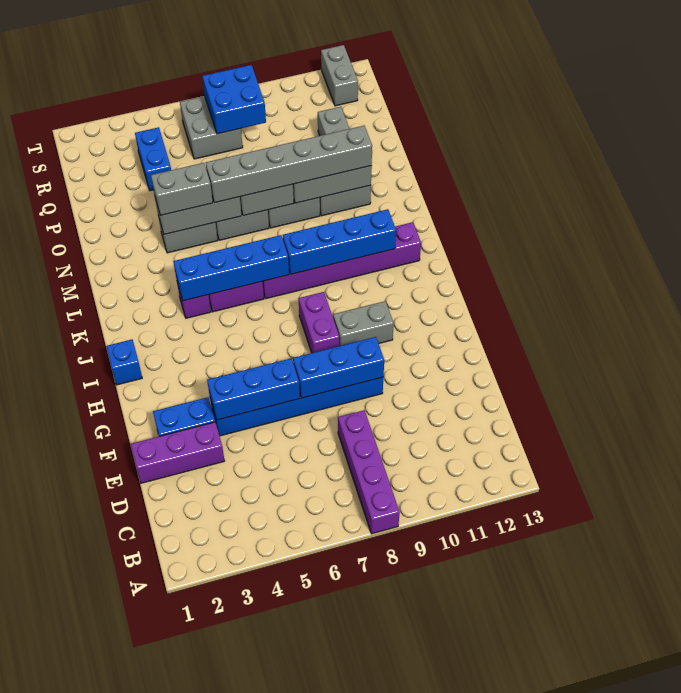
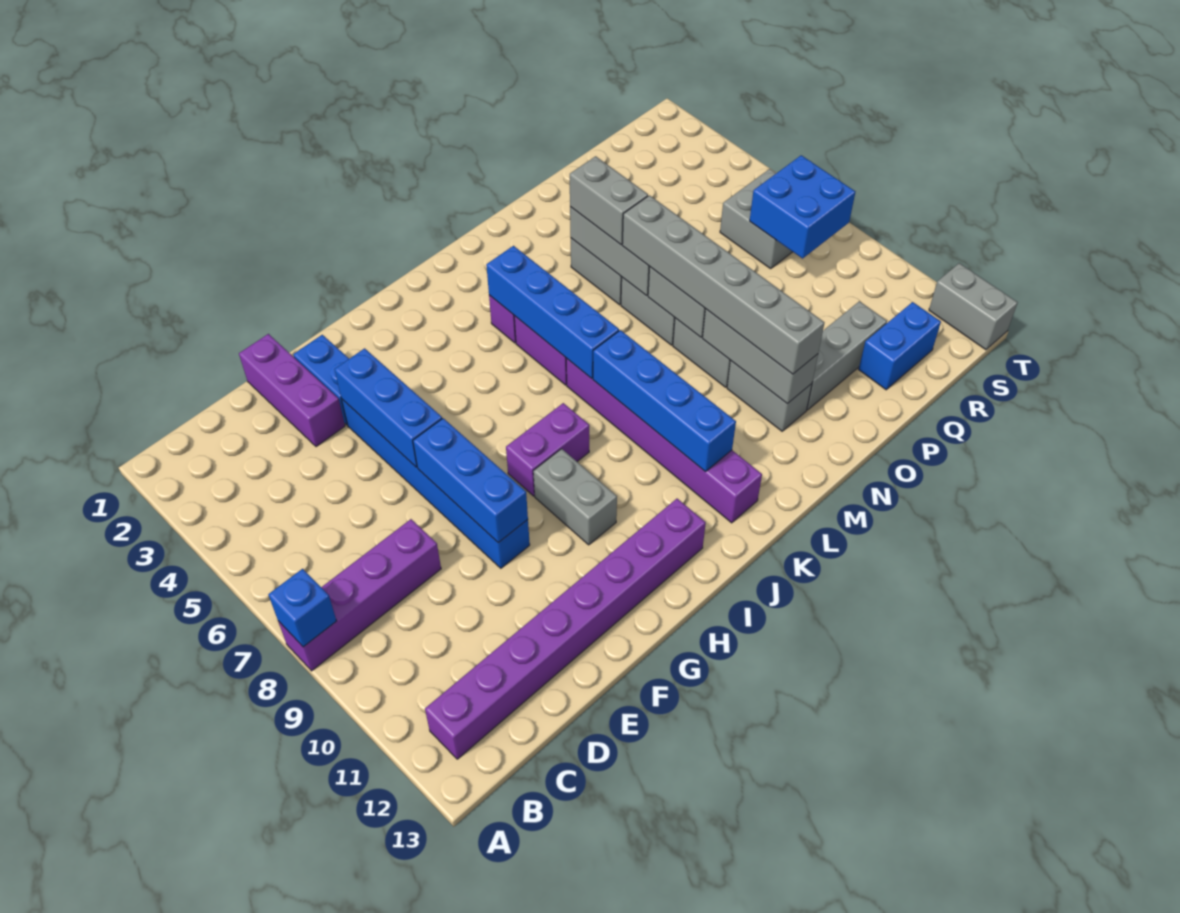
none -> purple 1x8 brick [425,499,706,759]
blue 1x1 brick [106,339,142,385] -> blue 1x1 brick moved to [268,569,336,647]
blue 1x2 brick [135,127,171,191] -> blue 1x2 brick moved to [859,302,941,390]
grey 1x2 brick [321,45,358,106] -> grey 1x2 brick turned to [929,263,1018,350]

